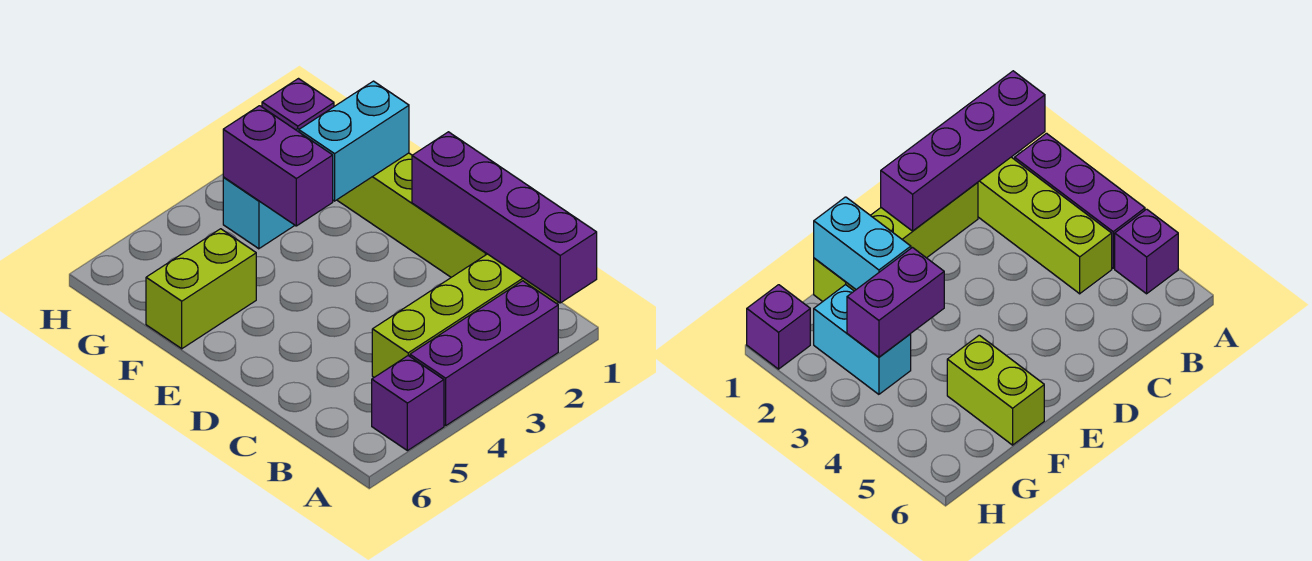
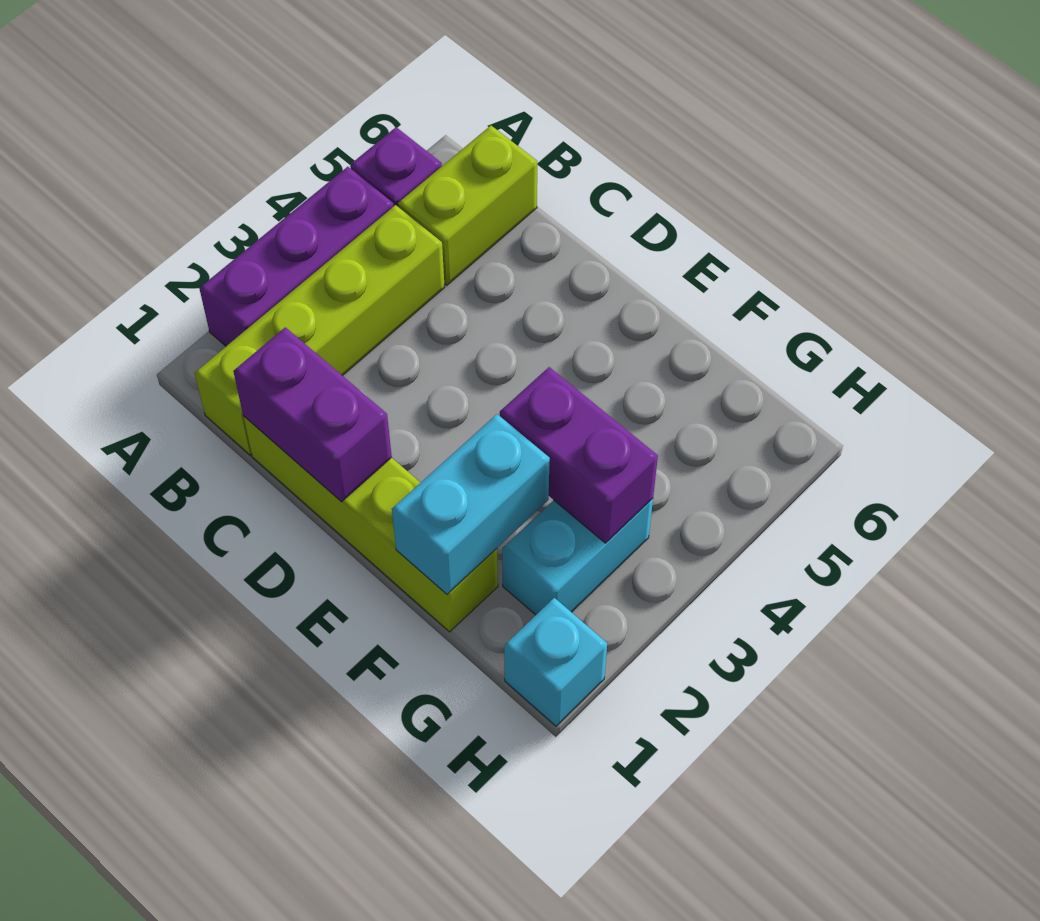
purple 1x4 brick [412,132,597,303] -> purple 1x2 brick [233,327,392,502]
lime 1x2 brick [146,229,256,349] -> lime 1x2 brick moved to [398,126,537,285]
purple 1x1 brick [262,79,334,130] -> cyan 1x1 brick [504,598,607,726]

